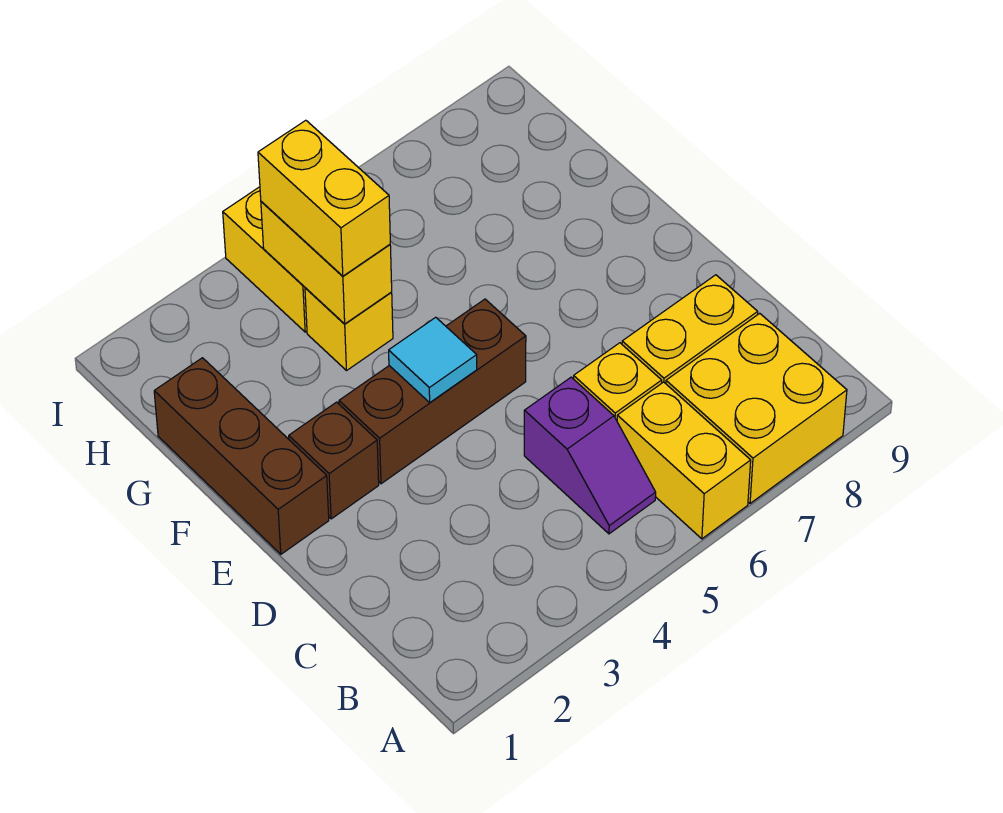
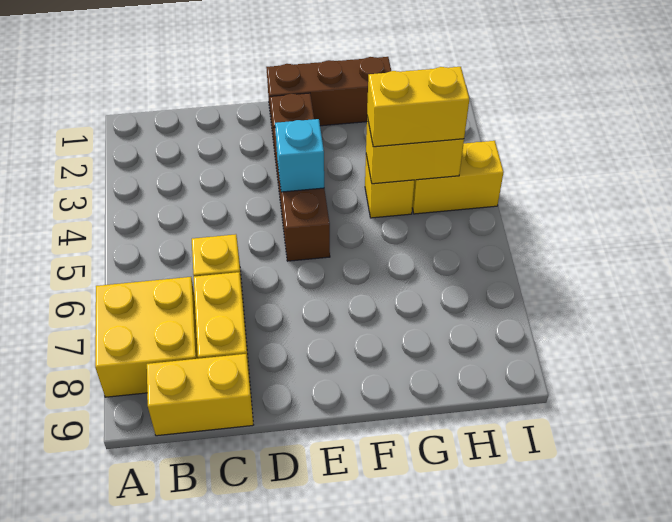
yellow 1x2 brick [617,382,751,539] -> yellow 1x2 brick moved to [147,354,253,436]
purple 1x2 slope [524,377,656,534] -> none
cyan 1x1 tile [389,317,477,402] -> cyan 1x1 brick [275,119,324,192]

